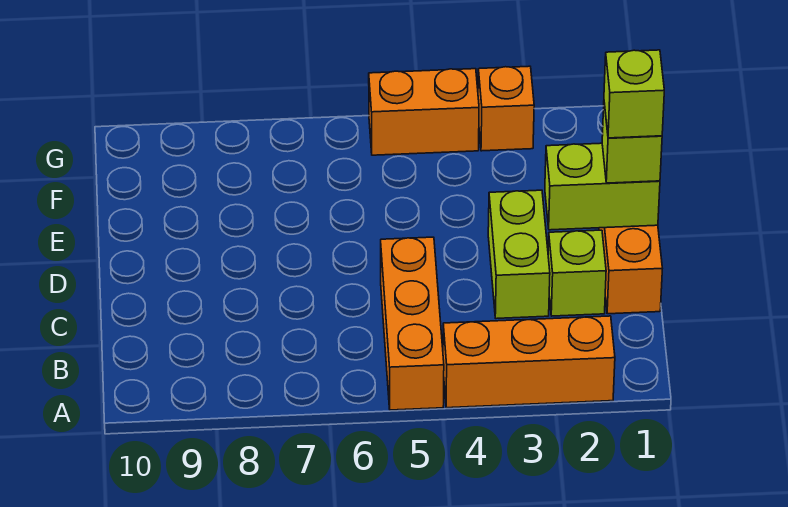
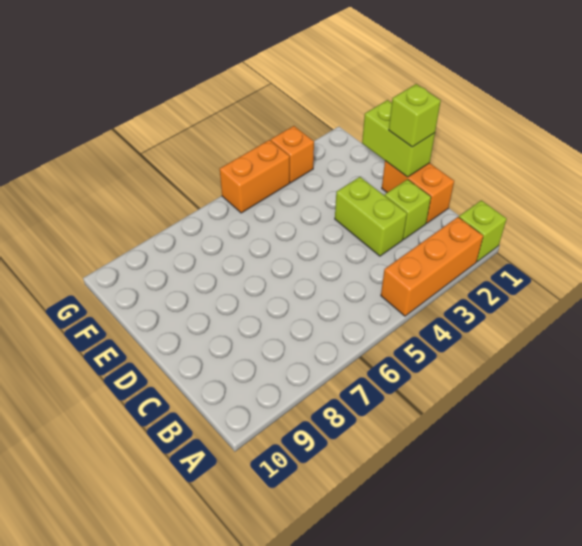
orange 1x3 brick [381,237,444,410] -> none
lime 1x2 brick [545,143,660,230] -> lime 1x2 brick turned to [362,100,435,177]
lime 1x1 brick [604,50,664,138] -> lime 1x1 brick moved to [459,200,507,262]

